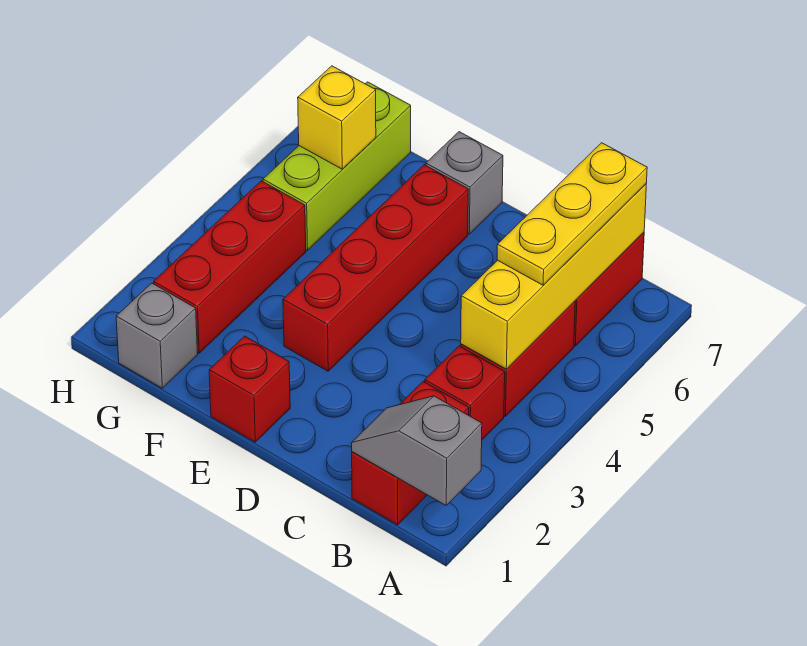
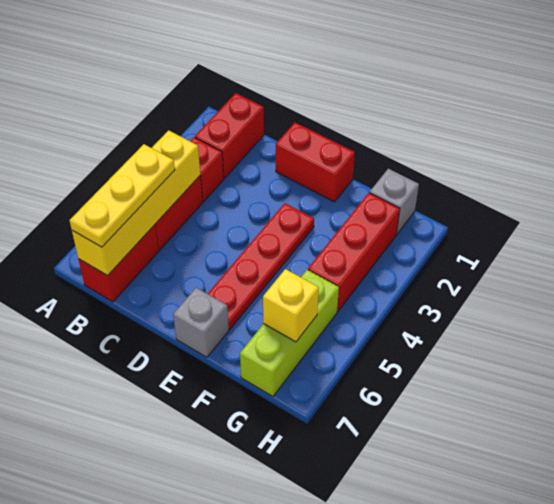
grey 1x2 slope [352,396,482,505] -> none
red 1x1 brick [209,336,290,442] -> red 1x2 brick [276,123,355,202]
red 1x4 brick [283,165,468,371] -> red 1x4 plate [208,203,314,329]

